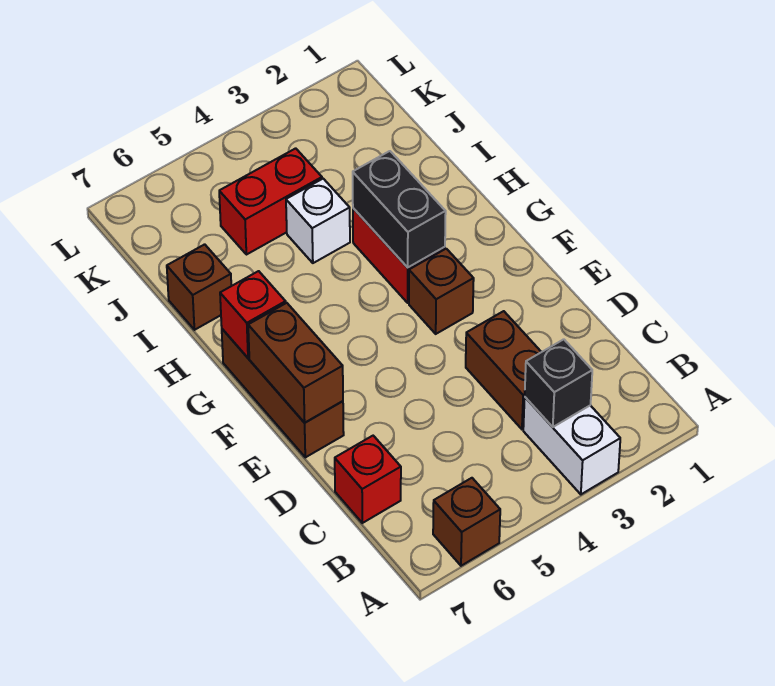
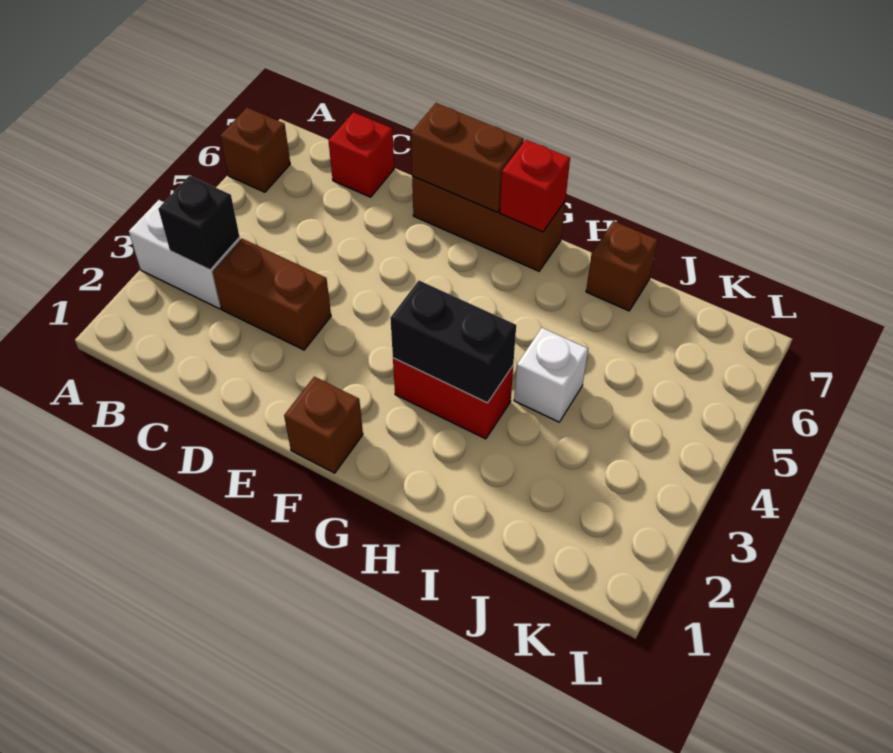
brown 1x1 brick [409,249,474,334] -> brown 1x1 brick moved to [284,377,363,473]
red 1x2 brick [219,148,322,255] -> none

